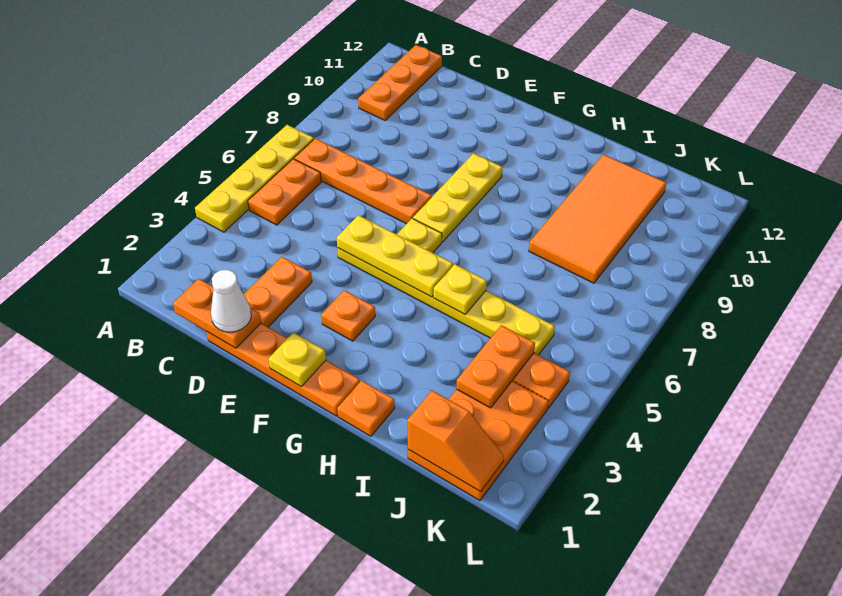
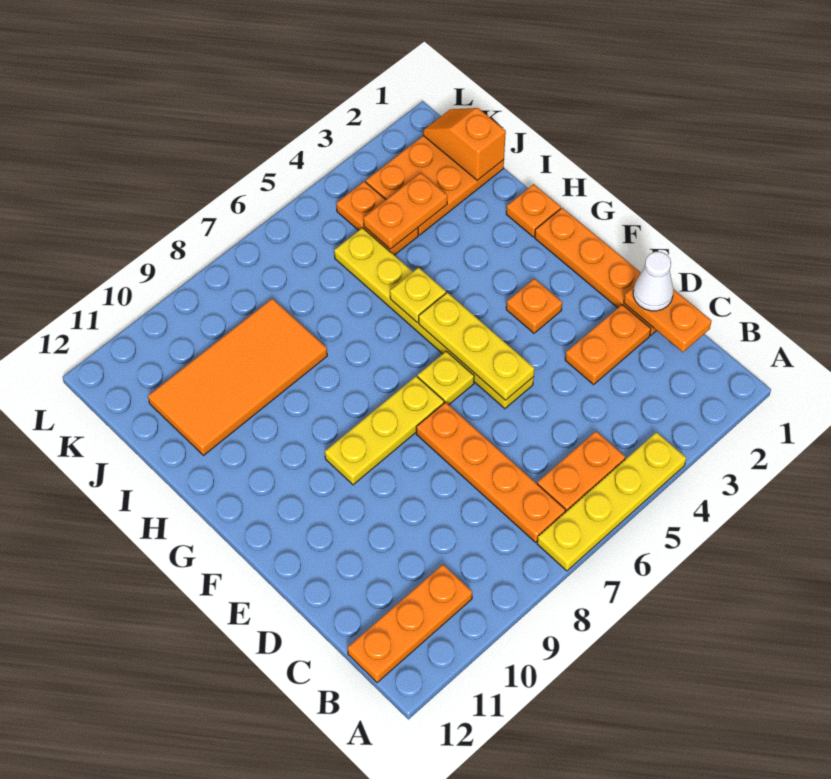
yellow 1x1 plate [268,332,326,387] -> none

